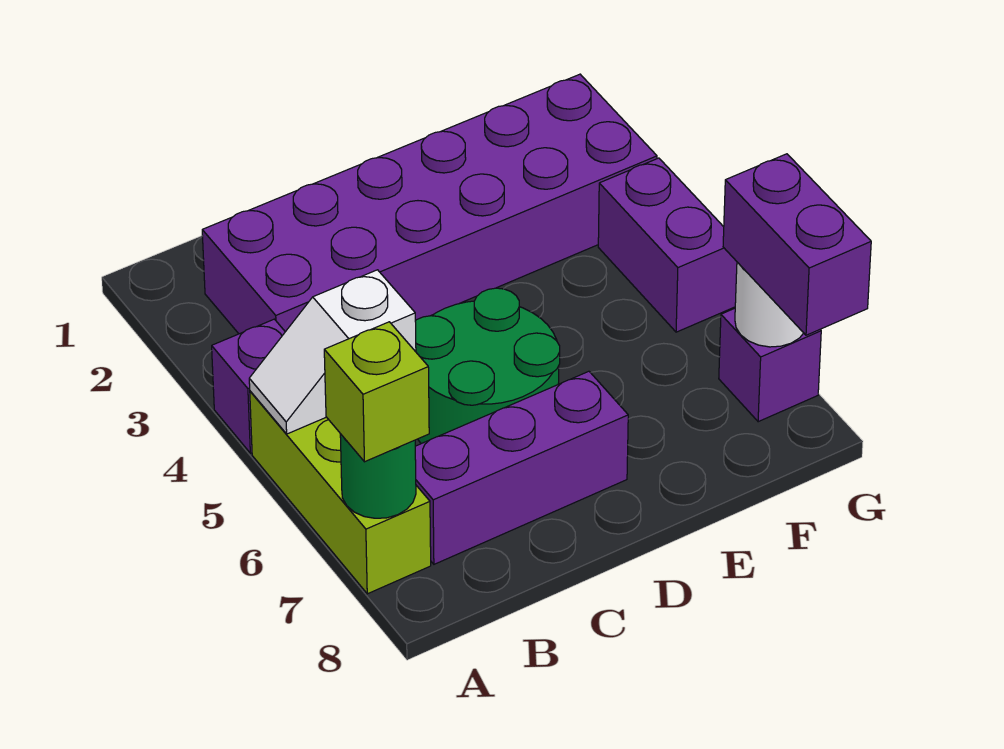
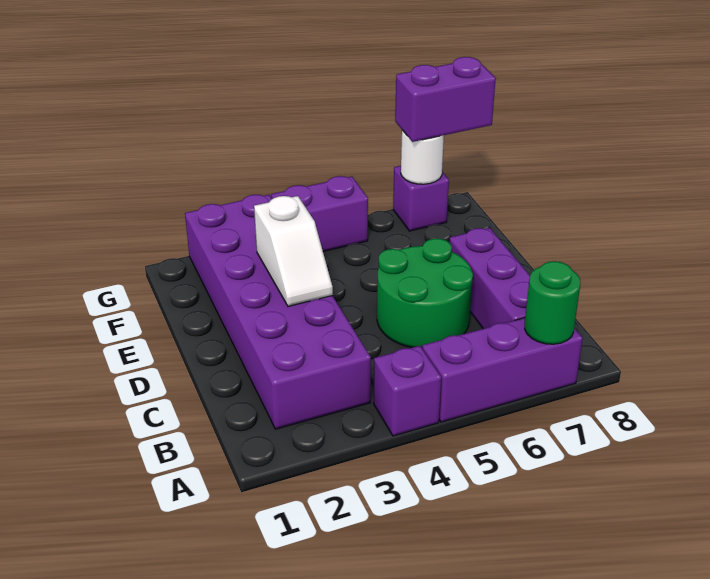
lime 1x3 brick [250,391,431,594] -> purple 1x3 brick [422,318,583,422]
white 1x2 slope [249,270,416,434] -> white 1x2 slope moved to [254,196,333,306]
lime 1x1 brick [324,322,429,462] -> none

